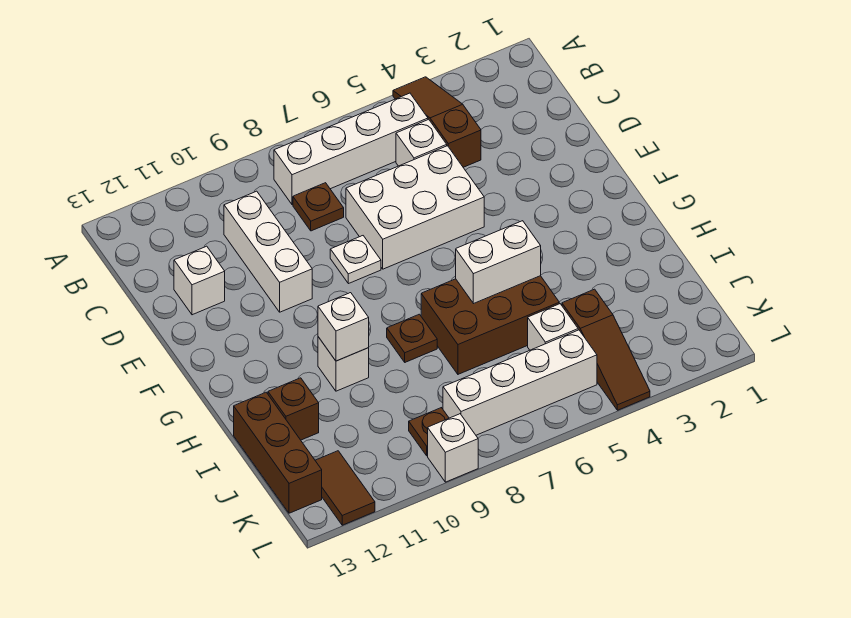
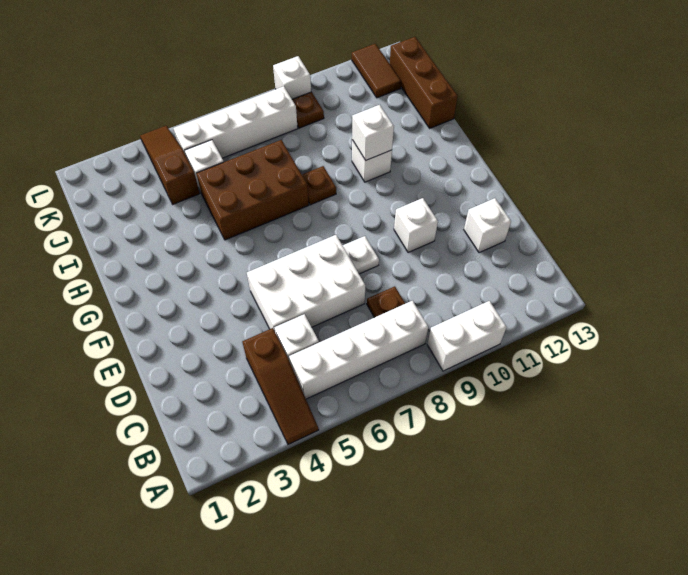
white 1x3 brick [224,191,312,312] -> white 1x1 brick [394,198,438,253]
white 1x2 brick [456,221,541,304] -> white 1x2 brick moved to [427,301,506,371]
brown 1x1 brick [268,378,319,440] -> none

